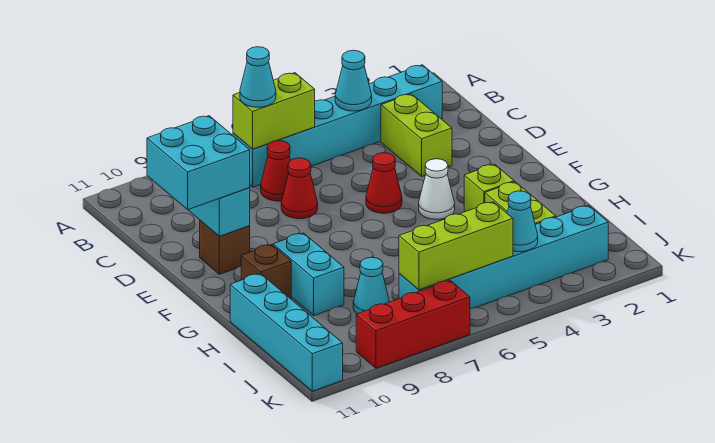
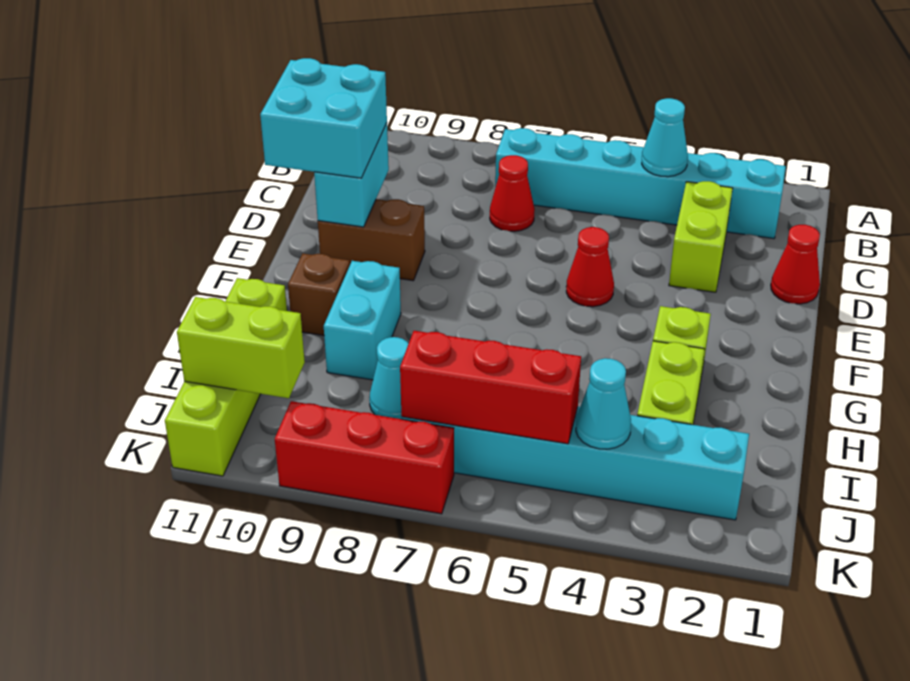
lime 1x2 brick [233,73,315,149] -> lime 1x2 brick moved to [177,297,305,398]
cyan 1x1 cone [240,47,276,107] -> none
red 1x1 cone [281,158,318,219] -> red 1x1 cone moved to [771,225,820,304]
brown 1x1 brick [200,220,250,274] -> brown 1x2 brick [318,199,425,281]
white 1x1 cone [419,159,455,219] -> none
cyan 1x4 brick [230,274,343,391] -> lime 1x4 brick [165,278,287,476]
lime 1x3 brick [399,202,513,290] -> red 1x3 brick [400,331,581,444]

